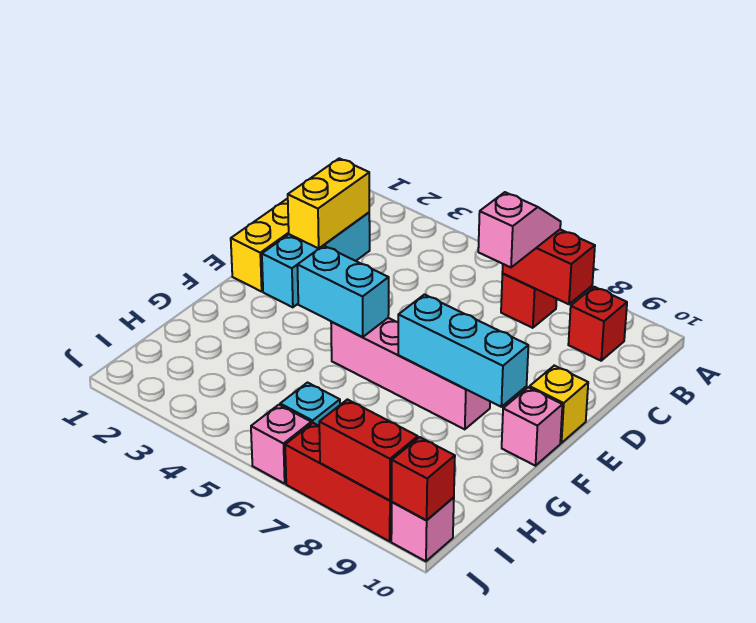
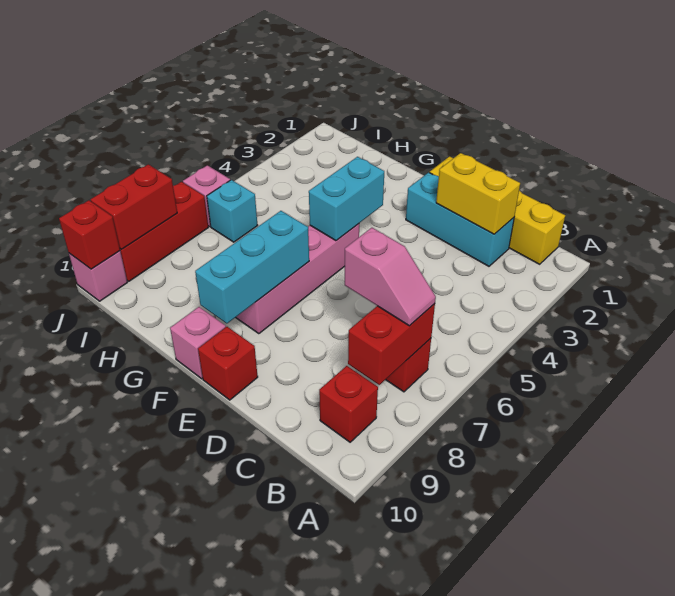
yellow 1x1 brick [529,366,588,443] -> red 1x1 brick [198,327,258,400]

